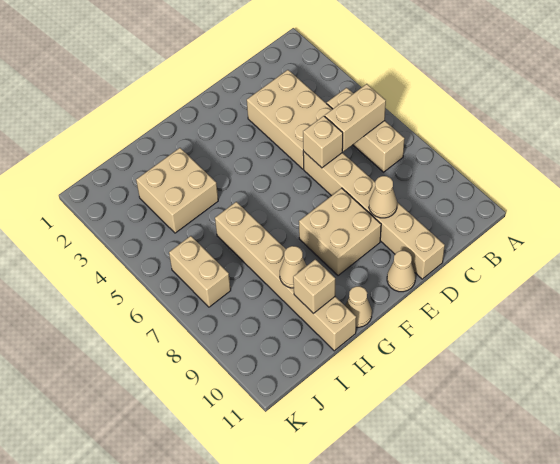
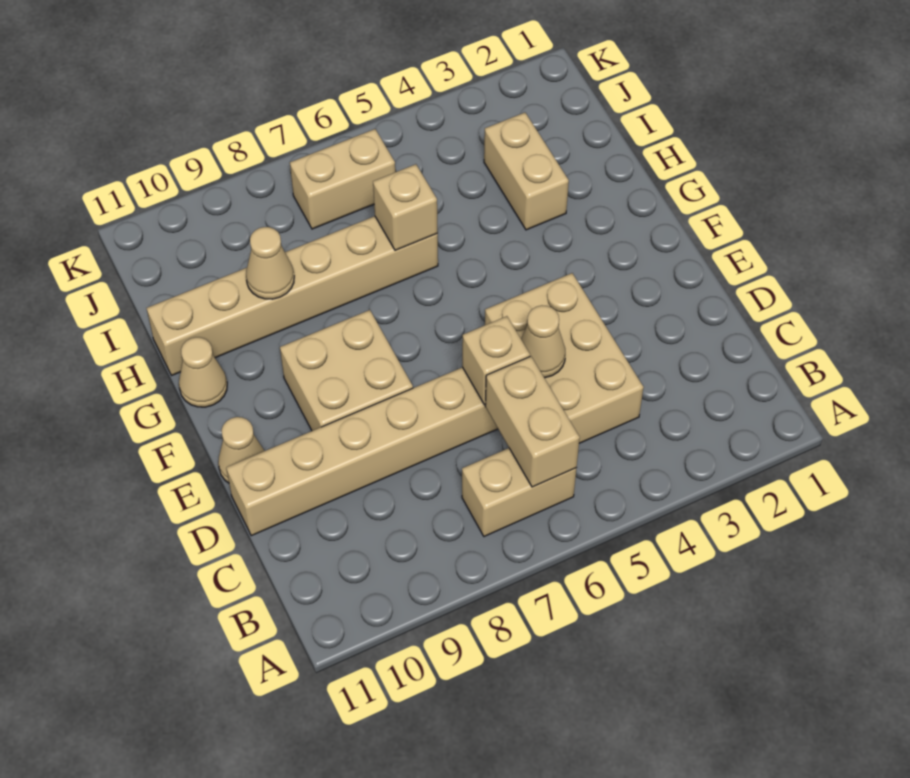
tan 1x3 brick [327,88,405,172] -> tan 1x2 brick [462,448,576,537]
tan 2x3 brick [247,70,332,169] -> tan 2x3 brick turned to [485,273,644,443]
tan 1x1 cone [369,176,397,218] -> tan 1x1 cone moved to [521,305,565,378]
tan 2x2 brick [136,148,218,233] -> tan 1x2 brick [484,113,569,230]
tan 1x1 brick [293,259,335,314] -> tan 1x1 brick moved to [373,164,438,251]

